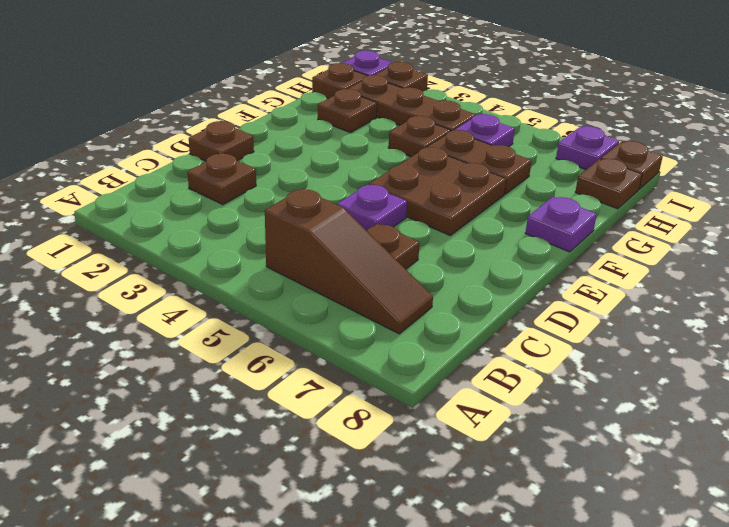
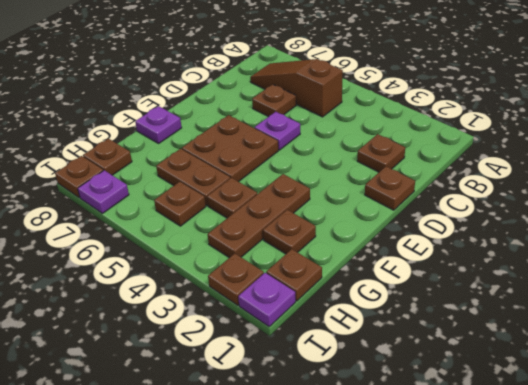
brown 1x3 plate [348,75,476,131] -> brown 1x3 plate turned to [207,174,310,258]
purple 1x1 plate [455,114,515,147] -> brown 1x1 plate [154,182,206,226]

